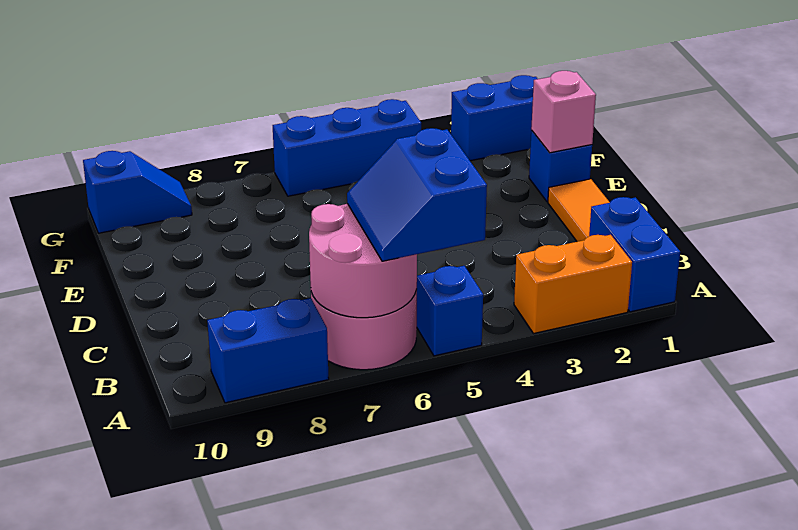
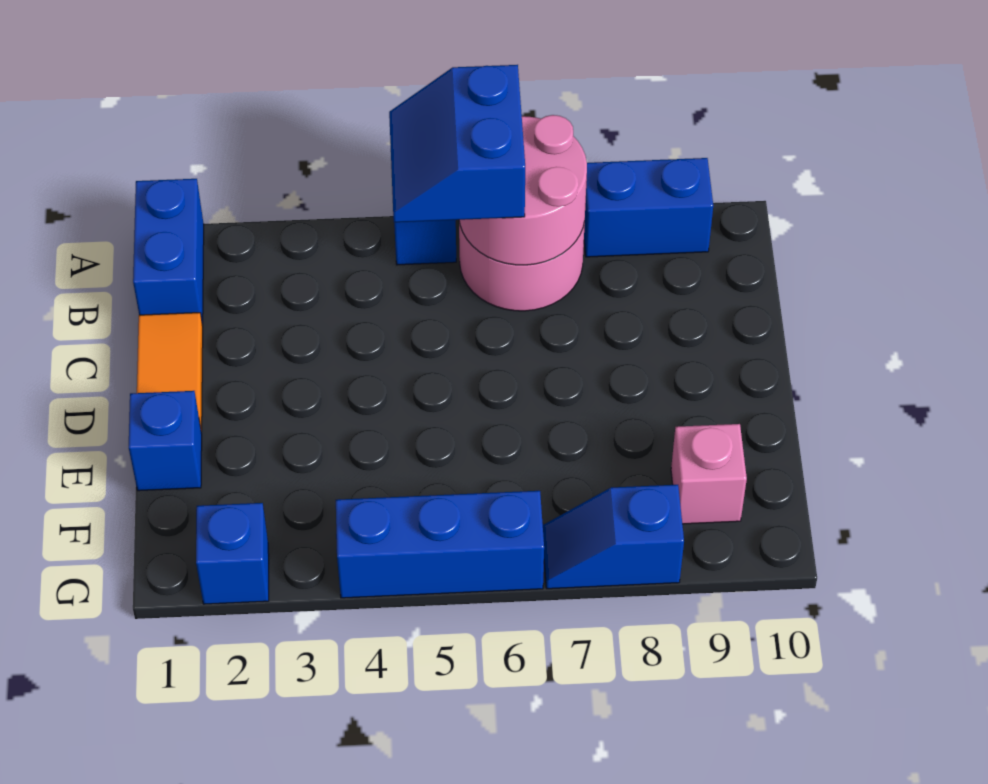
orange 1x2 brick [514,235,632,334] -> none
blue 2x2 slope [347,128,487,261] -> blue 2x2 slope turned to [389,65,525,222]
pink 1x1 brick [531,71,596,153] -> pink 1x1 brick moved to [671,424,747,524]
blue 1x2 brick [451,75,537,161] -> blue 1x1 brick [196,503,269,604]
blue 1x2 slope [83,151,192,233] -> blue 1x2 slope moved to [543,485,684,589]

